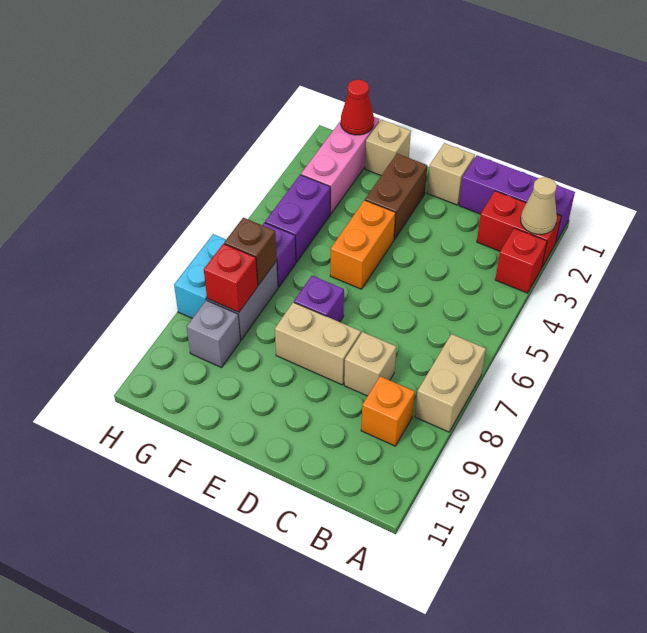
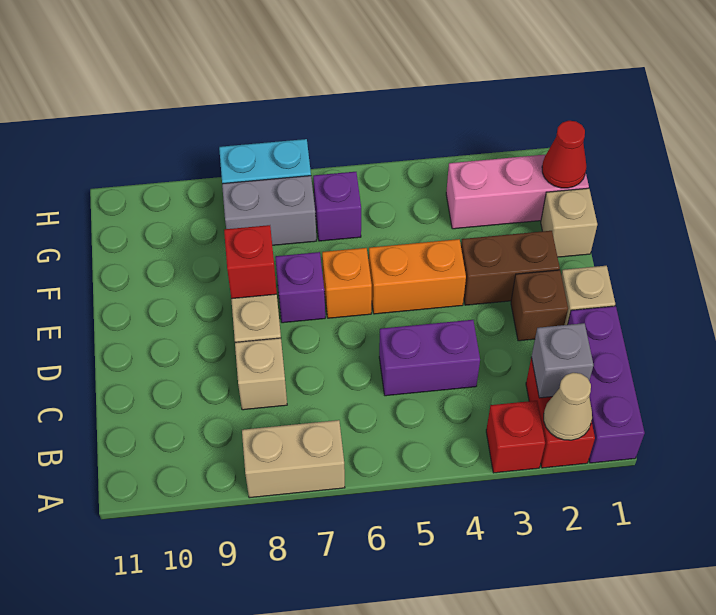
orange 1x1 brick [361,376,415,446] -> orange 1x1 brick moved to [322,248,372,318]
purple 1x2 brick [265,175,330,262] -> purple 1x2 brick moved to [379,320,480,396]
brown 1x1 brick [224,218,277,285] -> brown 1x1 brick moved to [511,270,568,341]
red 1x1 brick [204,244,258,312] -> red 1x1 brick moved to [224,225,277,299]
grey 1x1 brick [187,300,240,368] -> grey 1x1 brick moved to [531,323,593,398]

